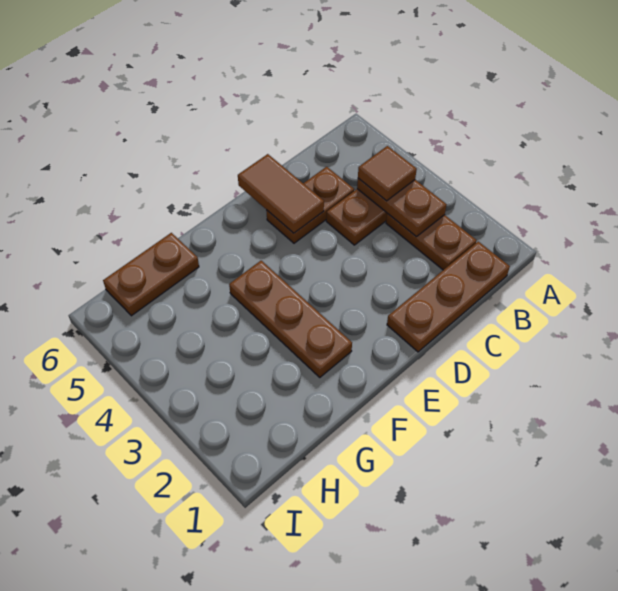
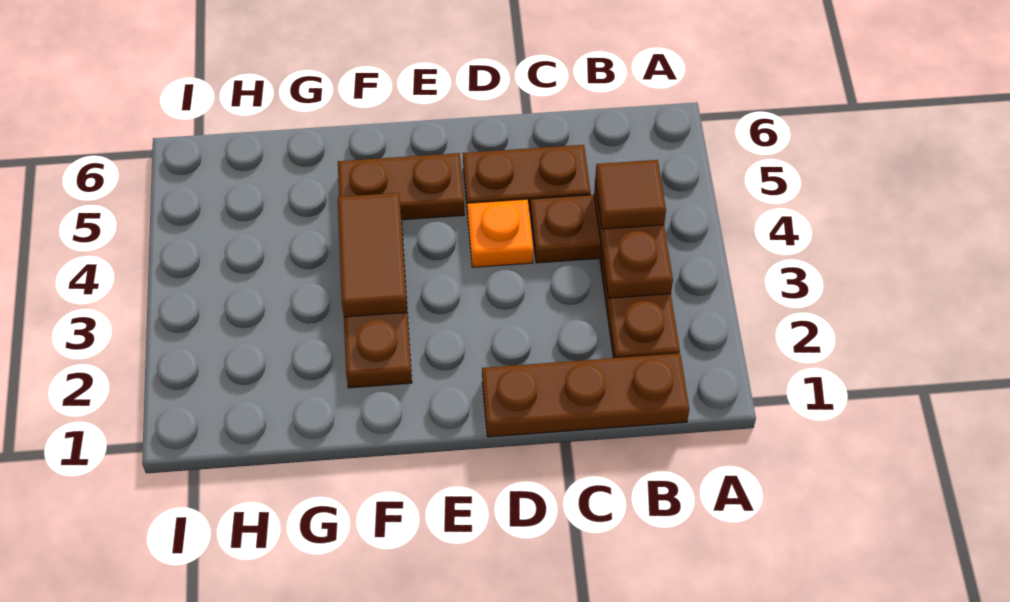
none -> orange 1x1 plate [467,199,533,267]
brown 1x2 tile [238,154,324,233] -> brown 1x2 tile moved to [338,193,407,317]
brown 1x2 plate [103,233,199,316] -> brown 1x2 plate moved to [338,153,464,220]

